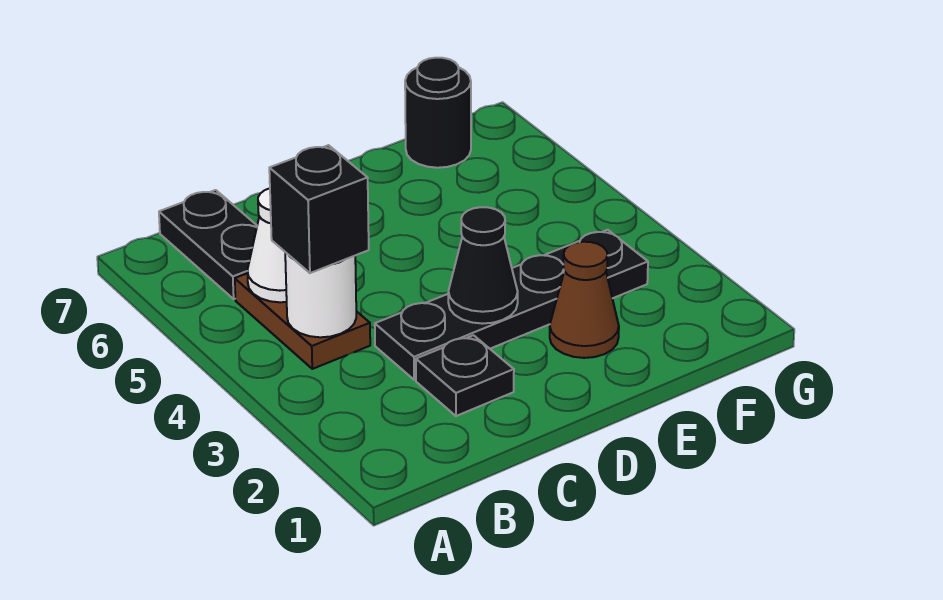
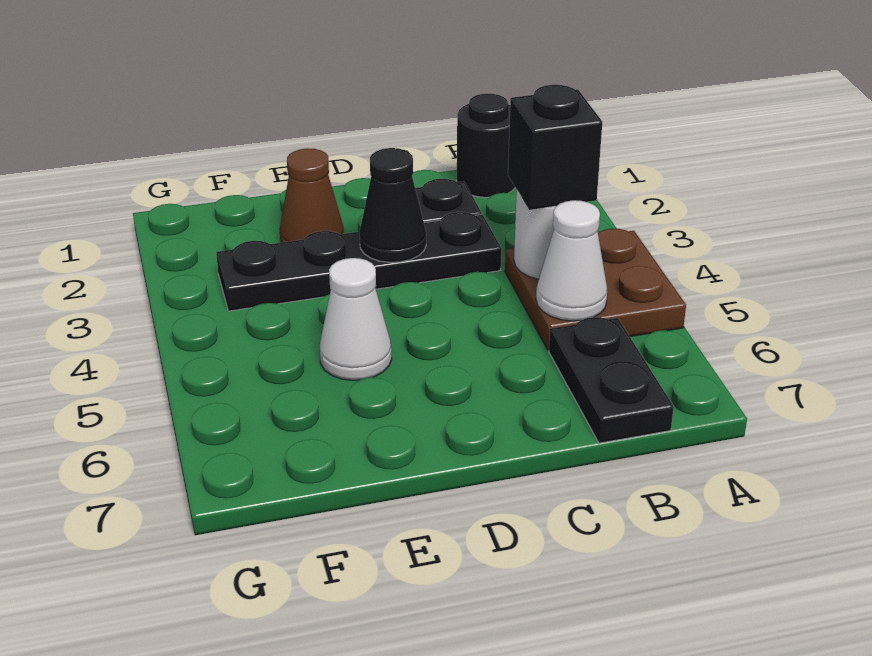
brown 1x2 plate [235,273,370,369] -> brown 2x2 plate [505,229,686,350]
none -> white 1x1 cone [320,258,392,380]
black 1x1 round brick [405,58,471,168] -> black 1x1 round brick moved to [457,93,515,198]

